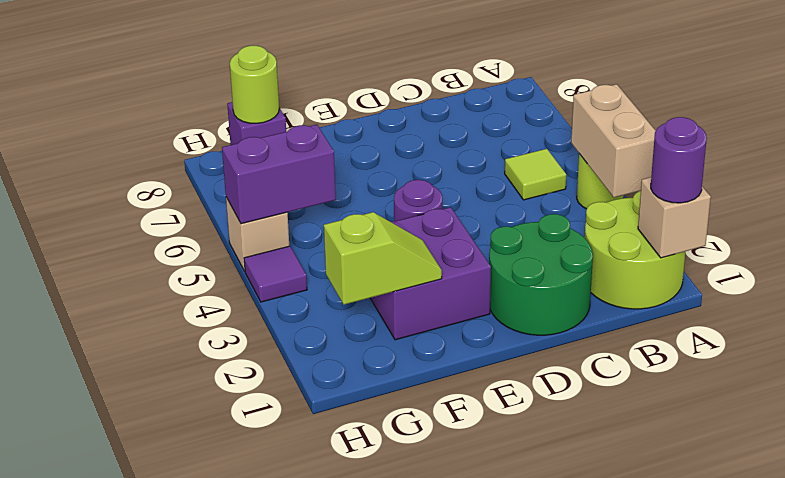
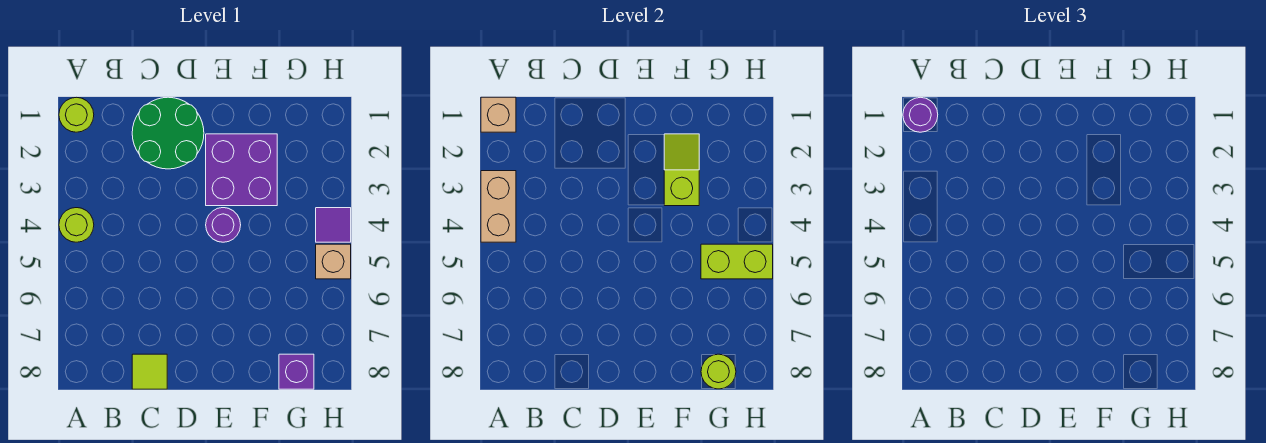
lime 2x2 round brick [585,191,686,309] -> lime 1x1 round brick [59,97,94,132]
lime 1x1 tile [505,149,566,200] -> lime 1x1 tile moved to [132,354,167,389]
lime 1x2 slope [324,212,442,305] -> lime 1x2 slope turned to [664,134,699,206]
purple 1x2 brick [222,125,336,224] -> lime 1x2 brick [701,244,773,279]

